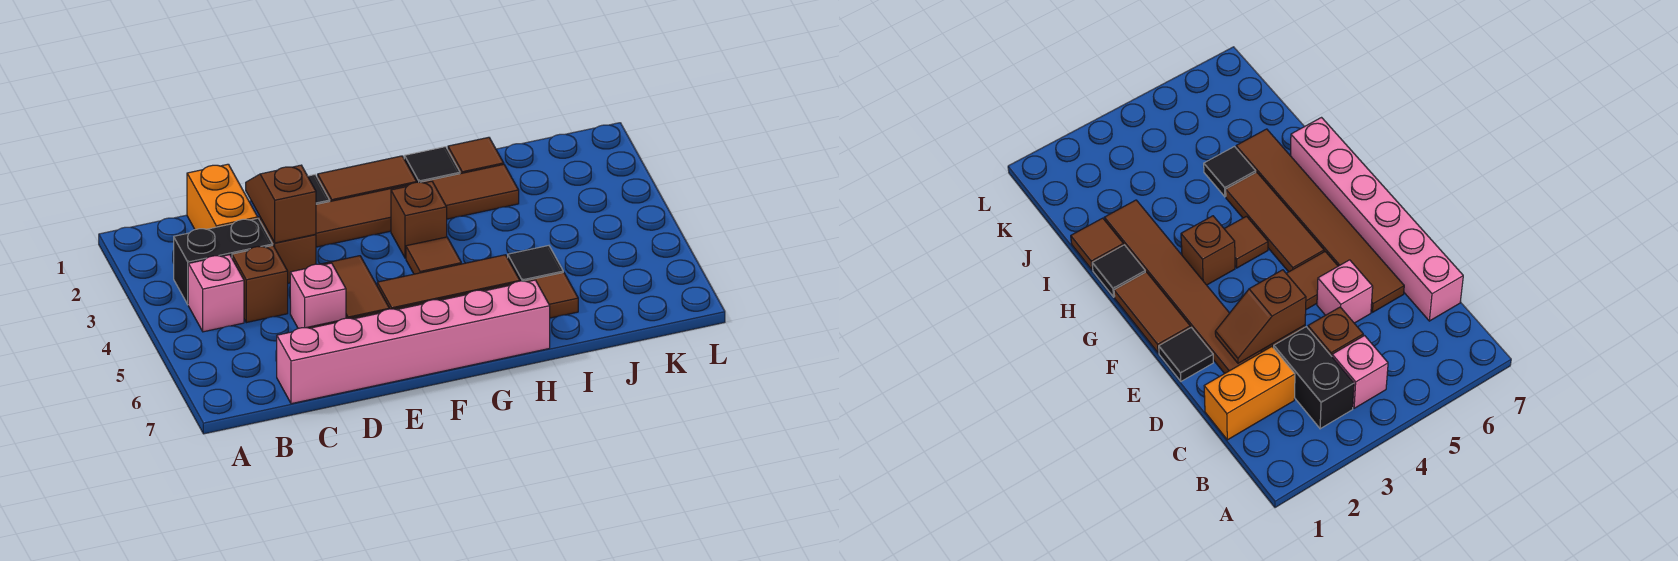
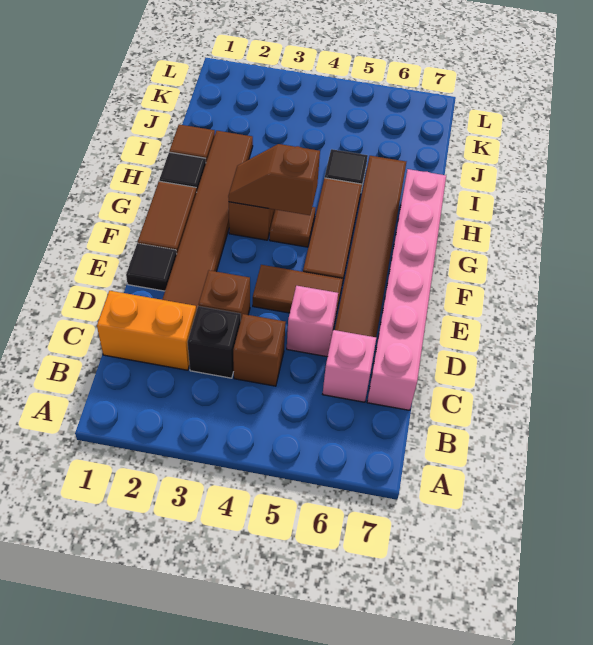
black 1x2 brick [174,218,273,304] -> black 1x1 brick [187,306,241,378]
pink 1x1 brick [188,255,244,332] -> pink 1x1 brick moved to [323,330,376,402]
brown 1x2 slope [246,165,316,243] -> brown 1x2 slope moved to [228,144,320,215]

